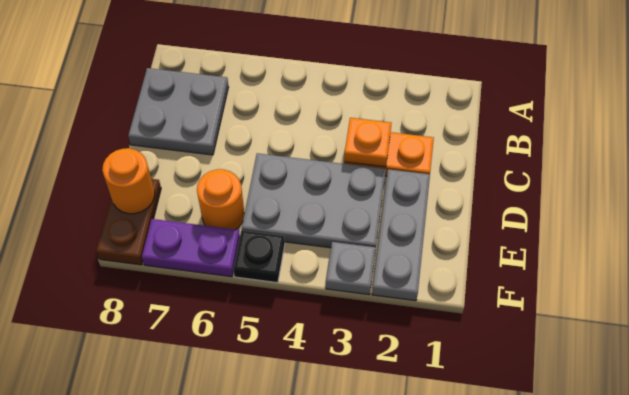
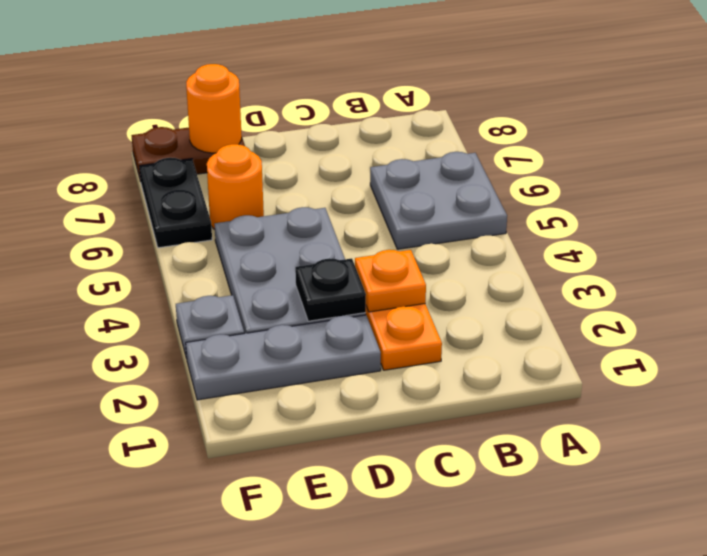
grey 2x2 plate [128,68,228,155] -> grey 2x2 plate moved to [370,152,507,249]
black 1x1 plate [233,230,285,283] -> black 1x1 plate moved to [295,258,366,321]
purple 1x2 plate [142,219,240,277] -> black 1x2 plate [140,158,212,248]

